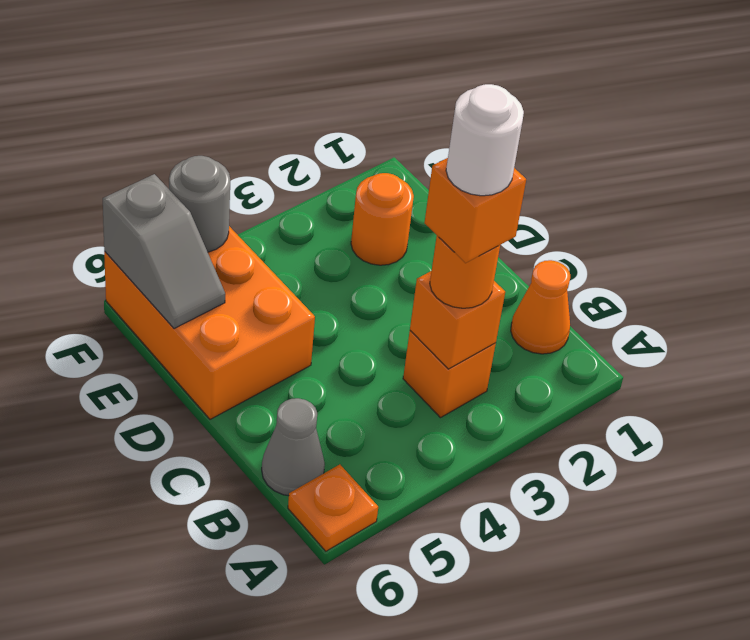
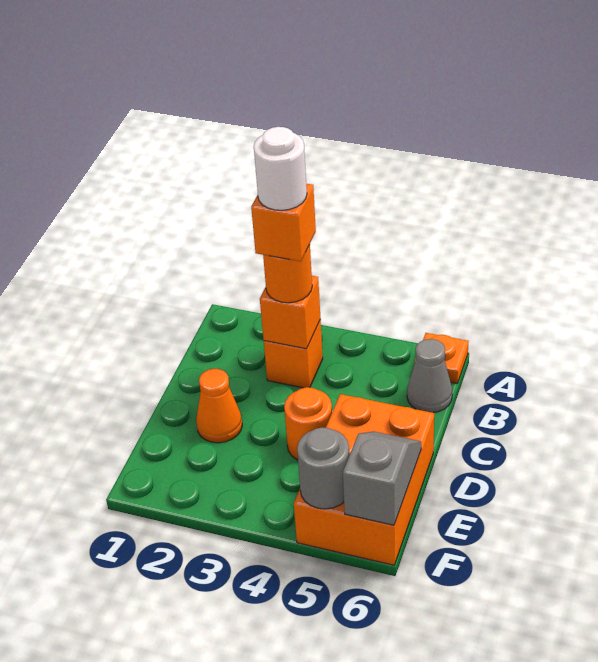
orange 1x1 cone [511,260,570,354] -> orange 1x1 cone moved to [196,369,242,443]
orange 1x1 round brick [351,173,414,265] -> orange 1x1 round brick moved to [284,387,332,460]

